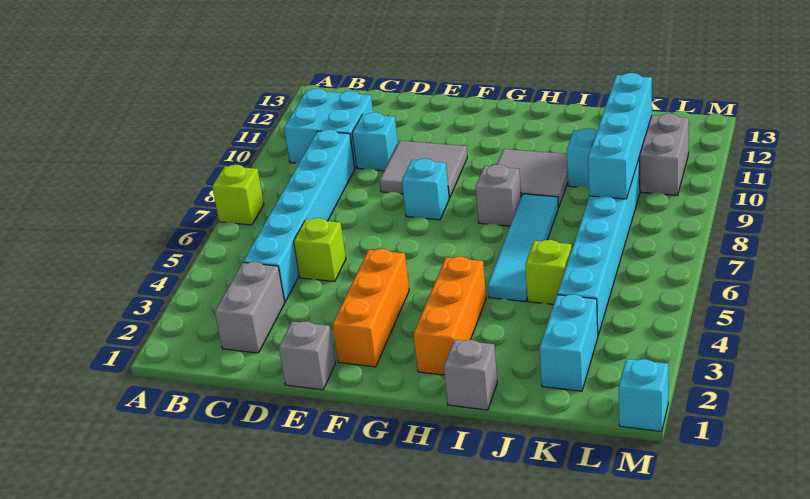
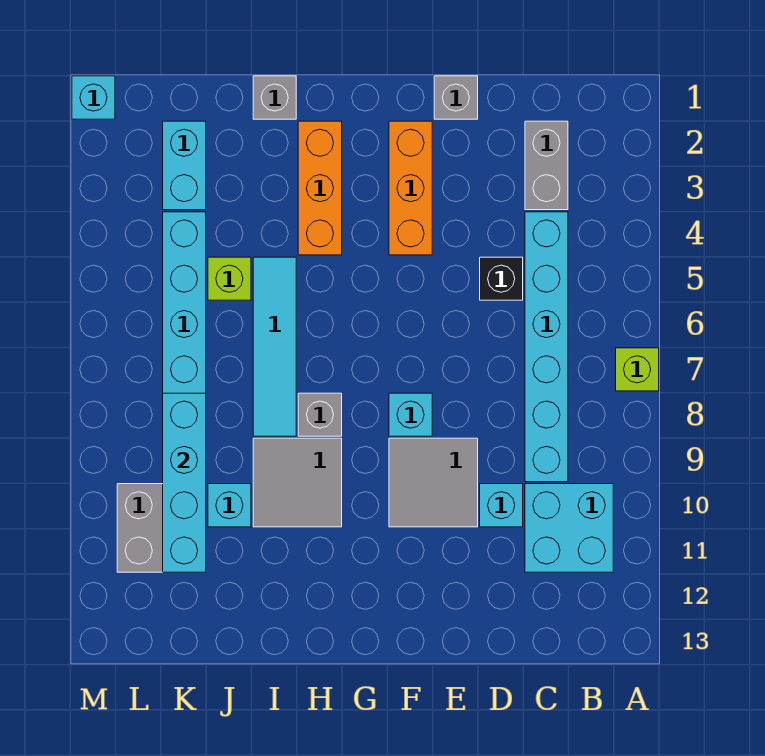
lime 1x1 brick [294,218,346,282] -> black 1x1 brick [480,257,523,300]

